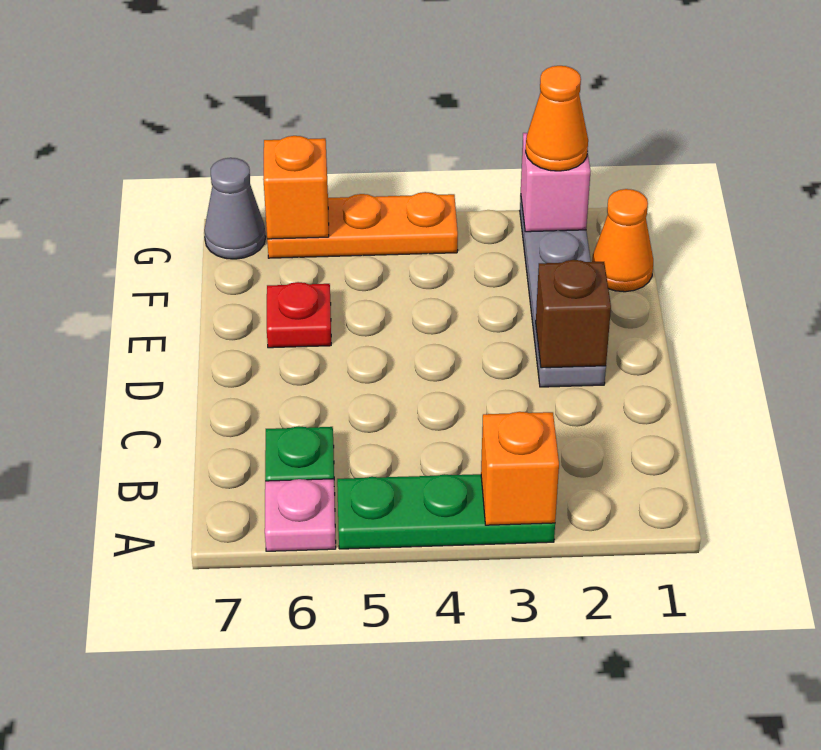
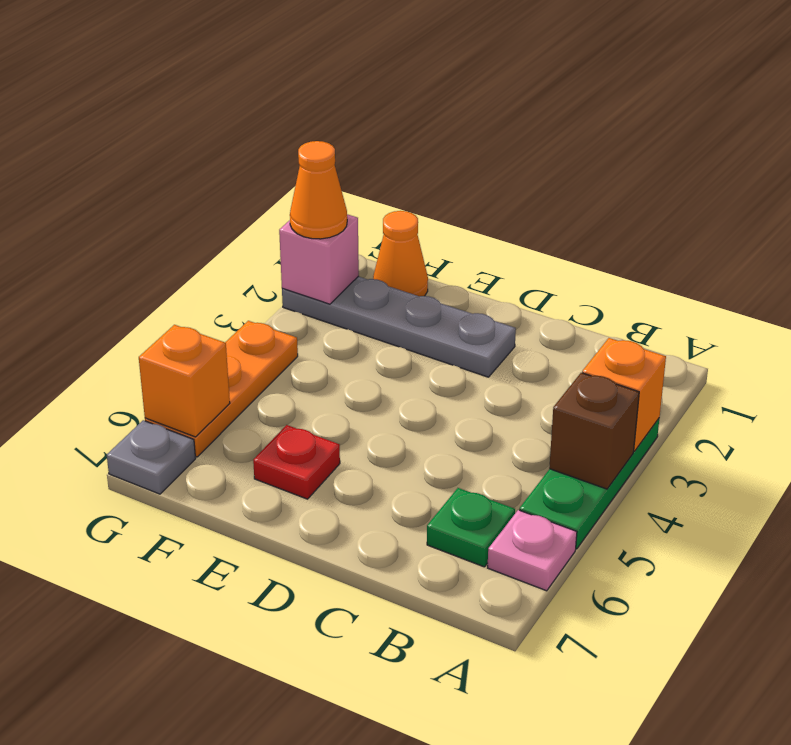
brown 1x1 brick [536,260,611,368] -> brown 1x1 brick moved to [549,373,639,489]
grey 1x1 cone [204,158,266,259] -> grey 1x1 plate [107,420,196,494]

